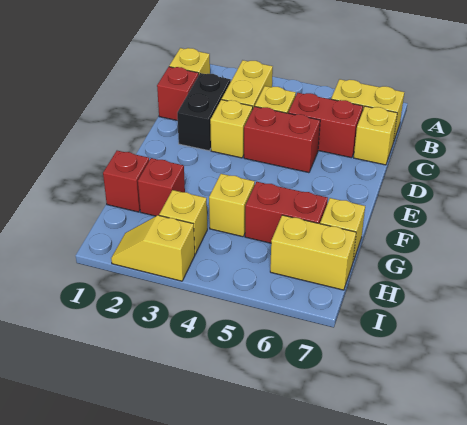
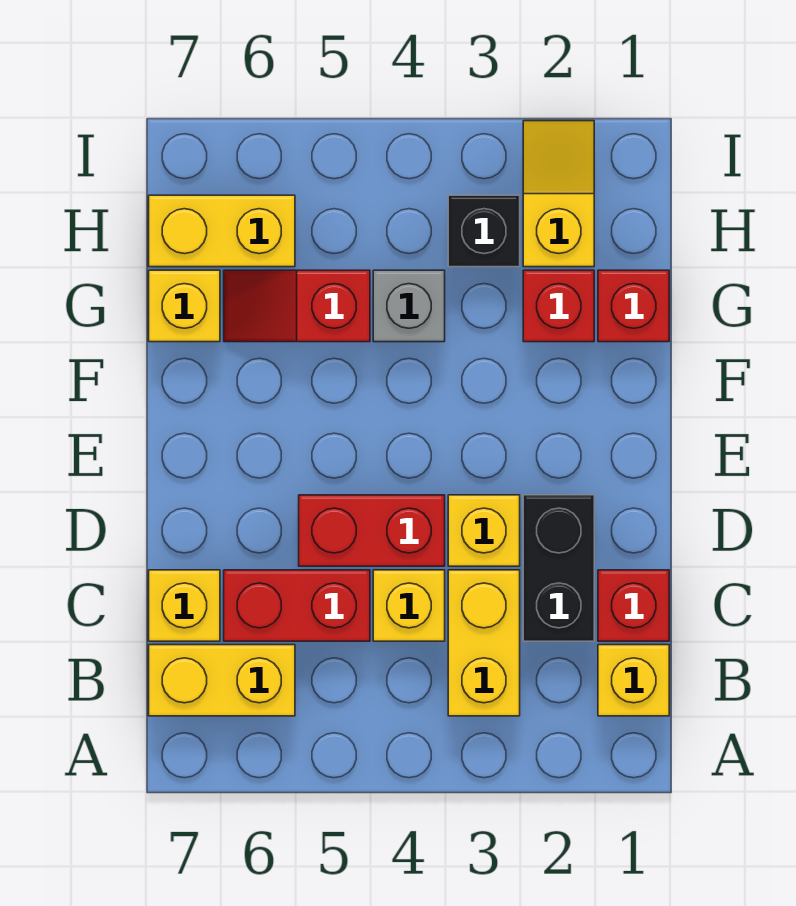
yellow 1x1 brick [209,174,255,237] -> grey 1x1 brick [373,270,445,342]
red 1x2 brick [245,182,328,243] -> red 1x2 slope [224,270,370,342]
yellow 1x1 brick [159,190,207,254] -> black 1x1 brick [448,195,520,267]
yellow 1x2 slope [111,215,195,281] -> yellow 1x2 slope turned to [523,121,594,267]

